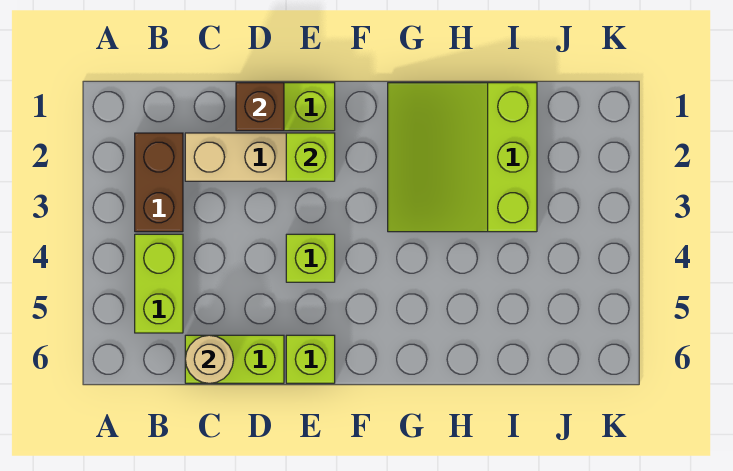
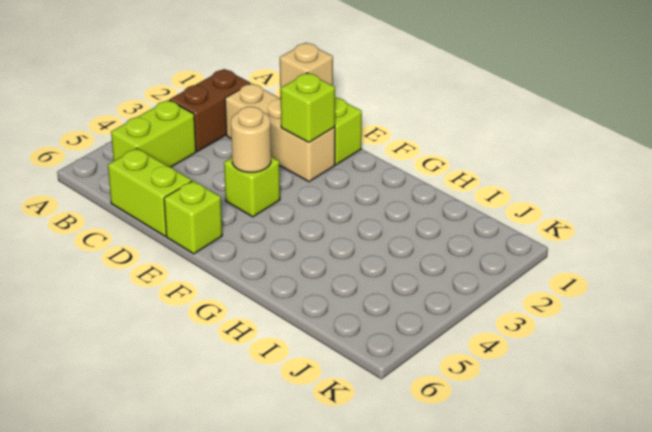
tan 1x1 round brick [185,335,233,383] -> tan 1x1 round brick moved to [231,107,271,172]
brown 1x1 brick [236,83,284,131] -> tan 1x1 brick [280,43,333,96]
lime 3x3 slope [388,83,537,232] -> none

